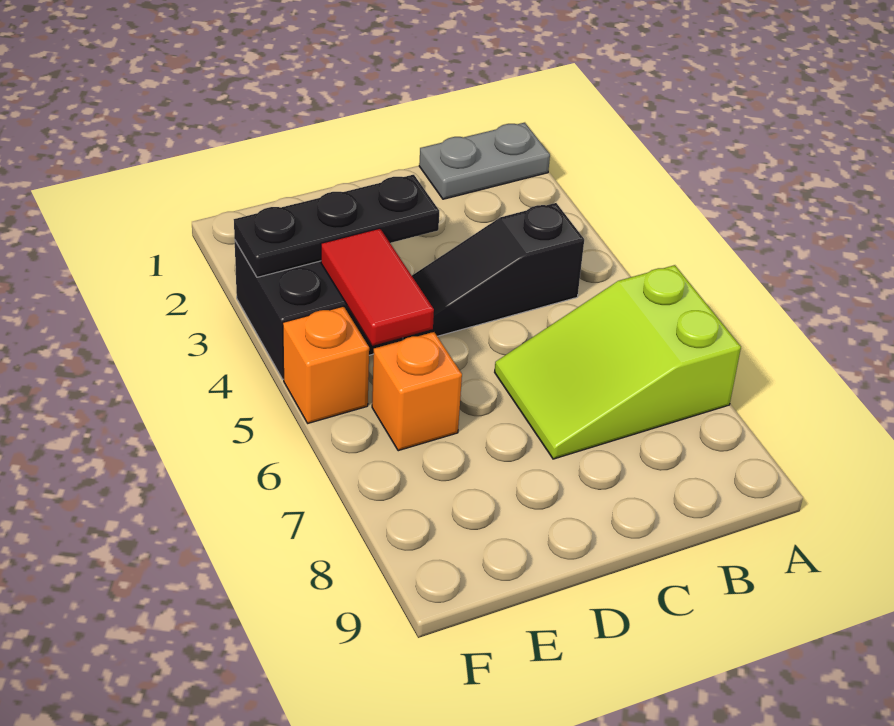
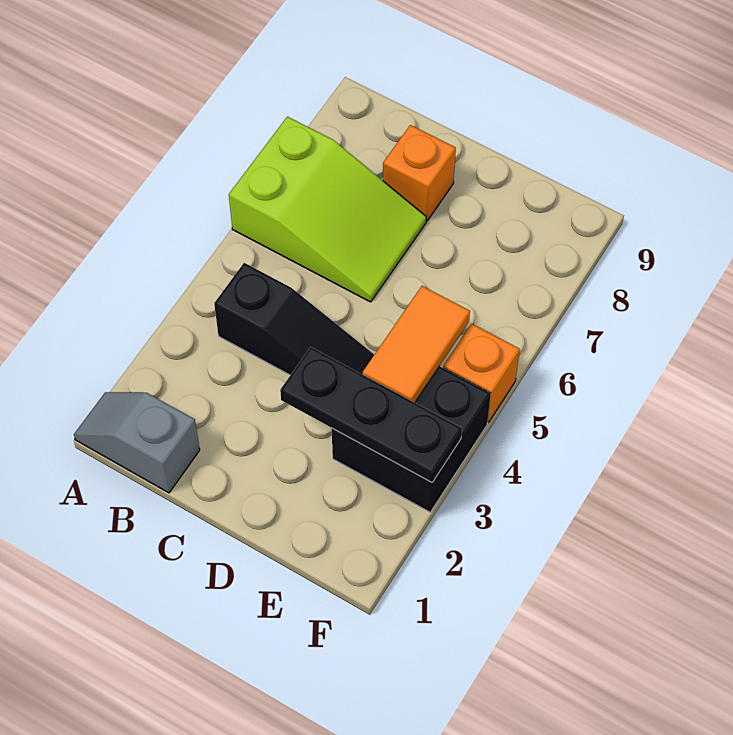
grey 1x2 plate [419,123,550,199] -> grey 1x2 slope [74,392,200,493]
red 1x2 tile [321,228,434,346] -> orange 1x2 tile [363,286,470,403]
orange 1x1 brick [372,332,462,451] -> orange 1x1 brick moved to [383,125,456,221]

